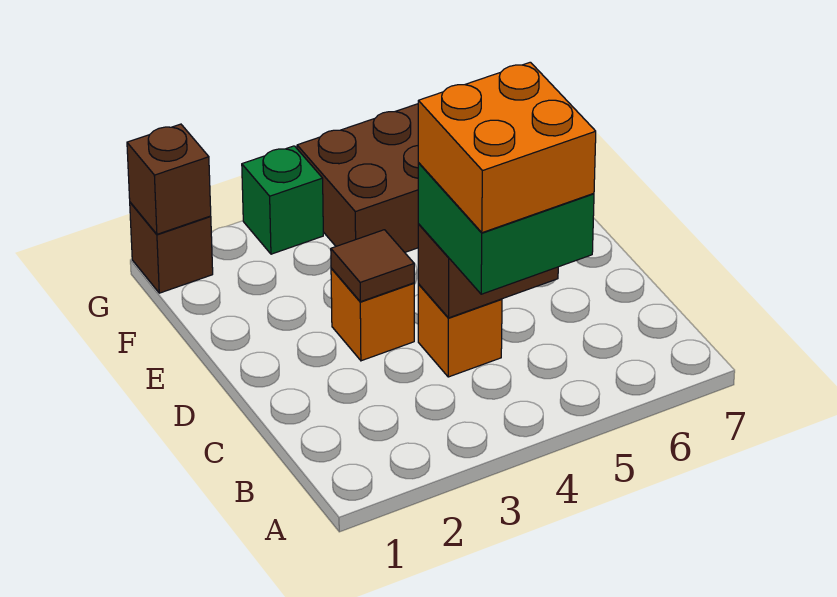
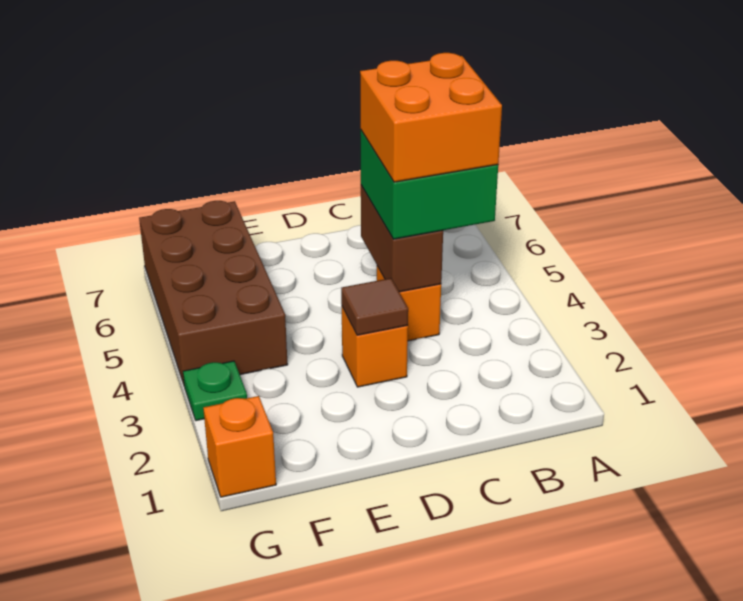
brown 1x1 brick [130,202,213,293] -> orange 1x1 brick [203,396,276,497]
brown 1x1 brick [127,124,211,234] -> none
green 1x1 brick [242,146,323,254] -> green 1x1 plate [183,361,247,421]

